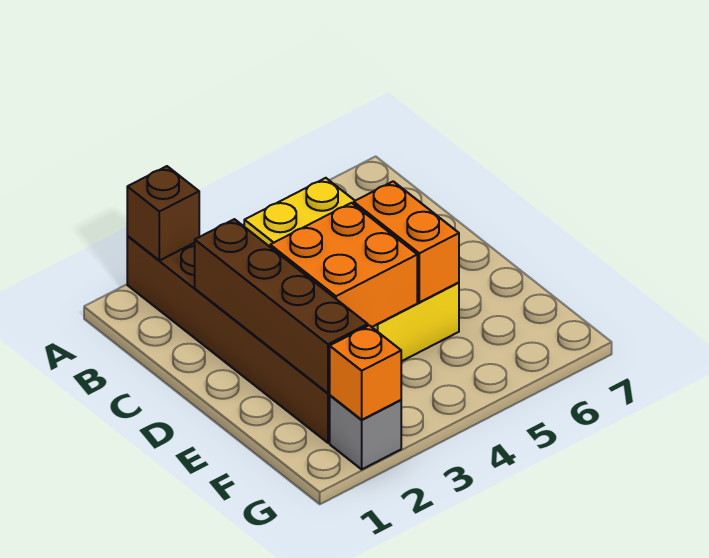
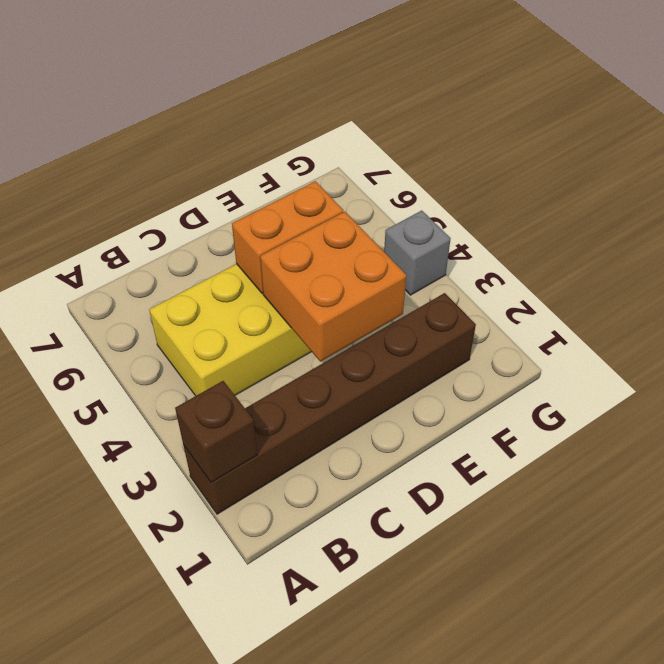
brown 1x4 brick [195,219,368,393] -> none
grey 1x1 brick [330,395,401,469] -> grey 1x1 brick moved to [384,211,451,295]
orange 1x1 brick [330,325,401,420] -> none

